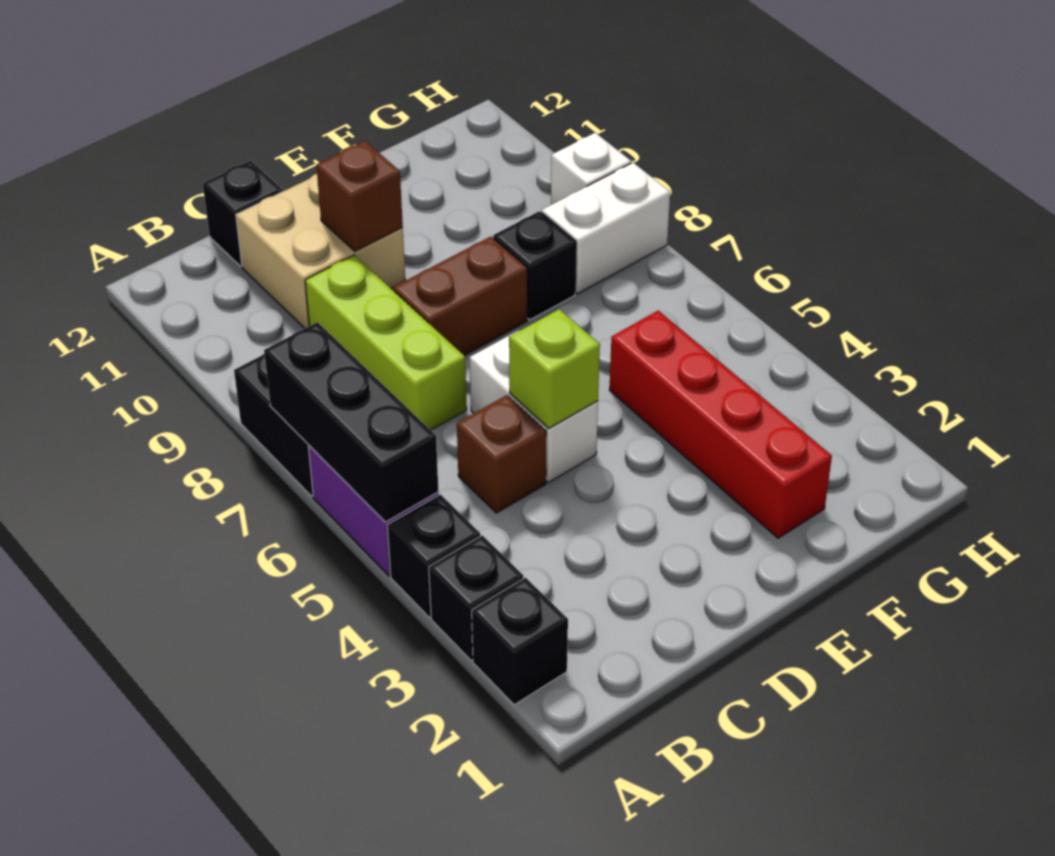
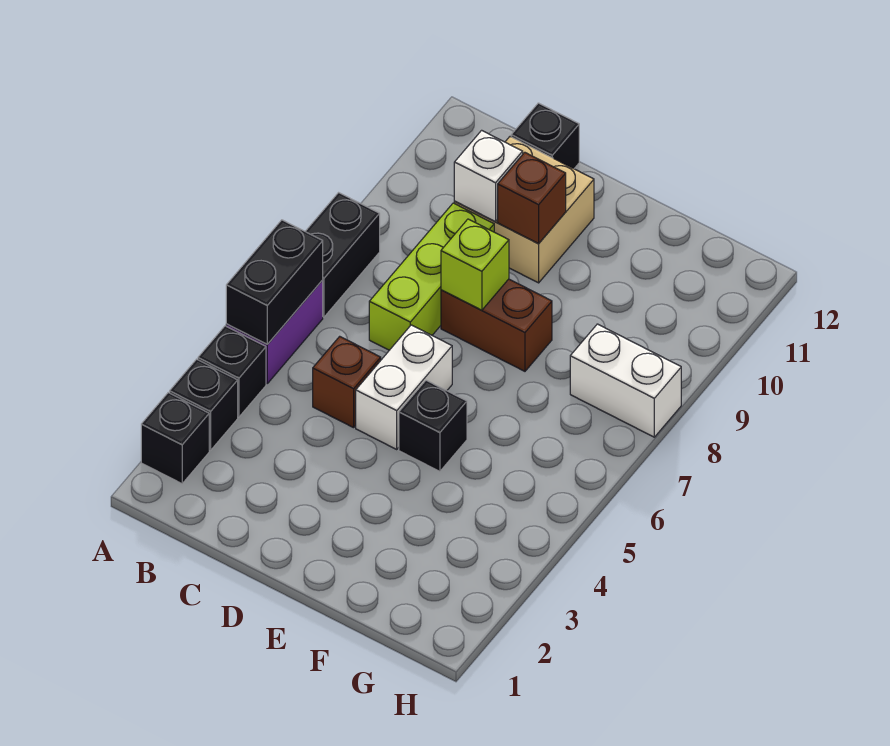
black 1x3 brick [264,322,438,522] -> black 1x2 brick [226,220,323,344]
lime 1x1 brick [509,309,600,429] -> lime 1x1 brick moved to [441,219,509,310]
red 1x4 brick [610,311,832,538] -> none
black 1x1 brick [493,211,576,320] -> black 1x1 brick moved to [399,380,467,471]
white 1x1 brick [551,133,631,205] -> white 1x1 brick moved to [454,130,523,222]

